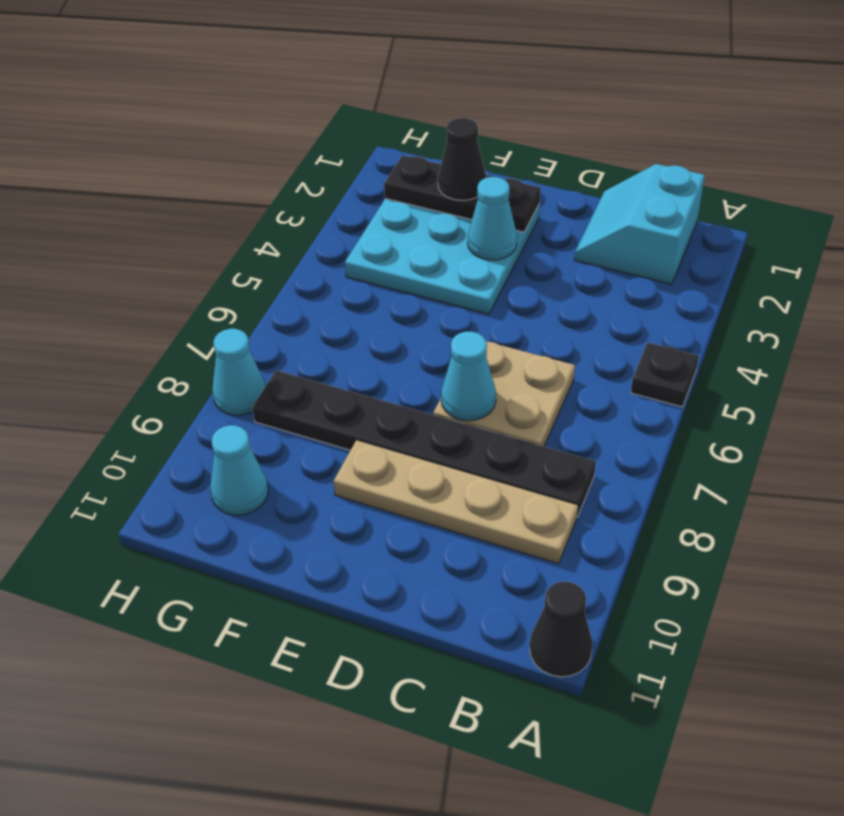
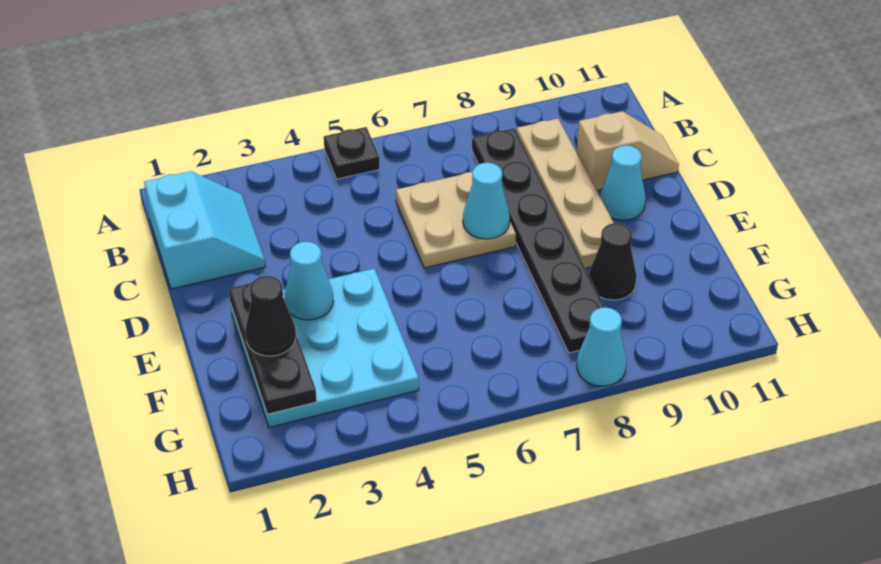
black 1x1 cone [530,582,593,677] -> black 1x1 cone moved to [589,223,637,300]
cyan 2x2 slope [574,164,705,284] -> cyan 2x2 slope turned to [144,171,265,289]
none -> tan 1x2 slope [577,111,679,191]
cyan 1x1 cone [211,425,268,515] -> cyan 1x1 cone moved to [600,145,646,220]

